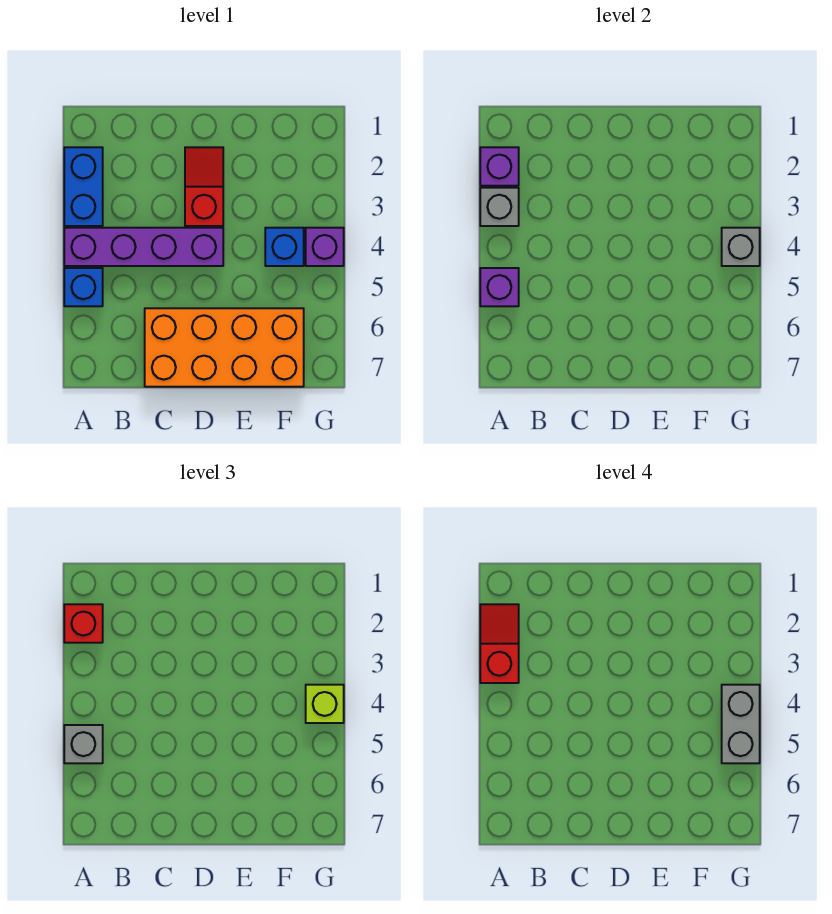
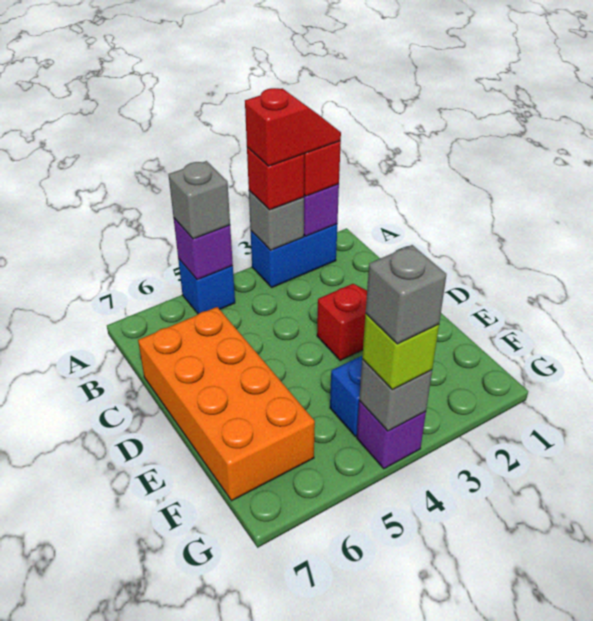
none -> red 1x1 brick [247,147,304,210]
purple 1x4 brick [64,228,223,266] -> none
grey 1x2 brick [722,685,760,763] -> grey 1x1 brick [366,245,447,344]

